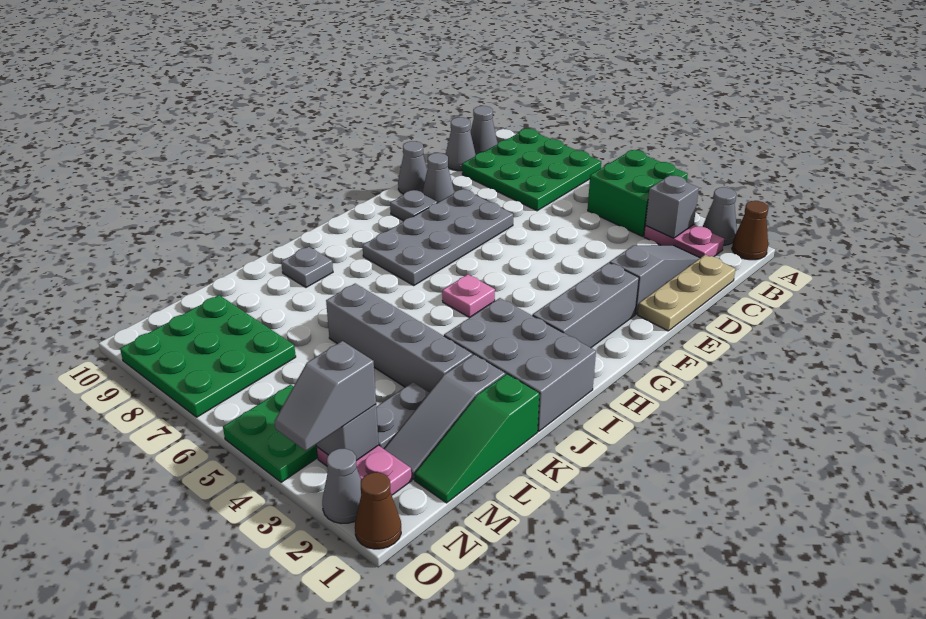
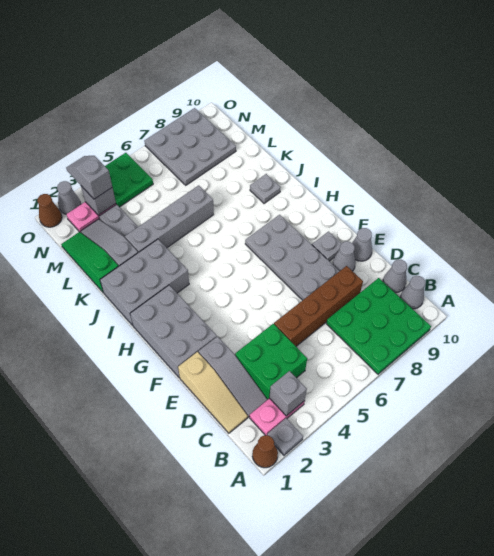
grey 1x1 cone [703,187,737,245] -> grey 1x1 plate [267,418,303,455]
green 2x2 brick [588,150,688,236] -> green 2x2 brick moved to [235,324,307,400]
tan 1x3 plate [638,255,735,331] -> tan 1x3 slope [178,352,248,433]
none -> brown 1x4 brick [274,266,363,346]
grey 1x3 brick [533,262,639,348] -> grey 2x3 brick [130,285,217,378]
pink 1x1 plate [442,274,495,318] -> none
green 3x3 plate [120,295,296,417] -> grey 3x3 plate [144,108,236,185]

